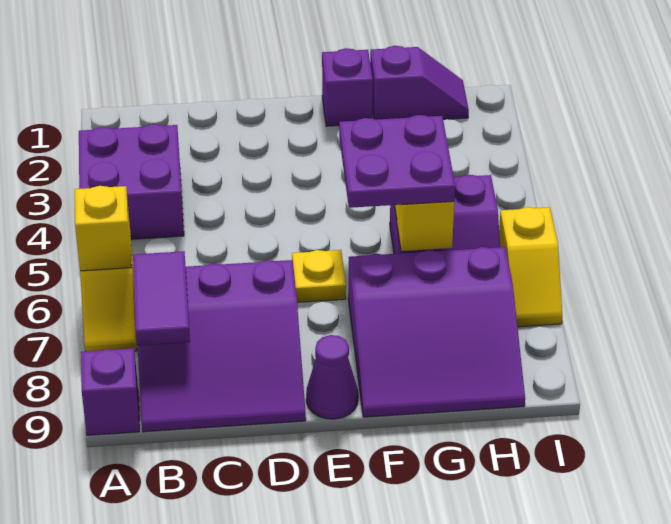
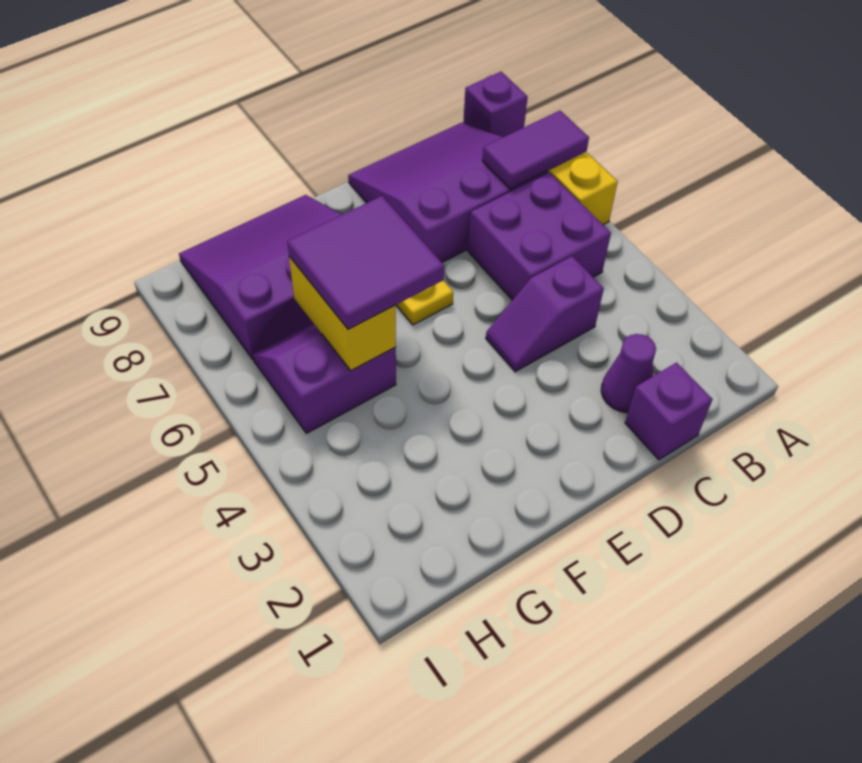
purple 2x2 brick [79,124,184,239] -> purple 2x2 brick moved to [468,173,611,300]
yellow 1x1 brick [75,186,132,271] -> none
purple 1x2 tile [133,251,190,346] -> purple 1x2 tile turned to [482,111,589,189]
purple 1x1 cone [306,335,358,419] -> purple 1x1 cone moved to [601,334,656,413]
purple 1x1 brick [322,48,373,126] -> purple 1x1 brick moved to [625,363,712,460]
purple 2x2 plate [339,115,455,208] -> purple 2x2 tile [287,196,444,329]
purple 1x2 slope [370,46,469,120] -> purple 1x2 slope moved to [486,256,604,372]
yellow 1x2 slope [499,207,562,327] -> none

